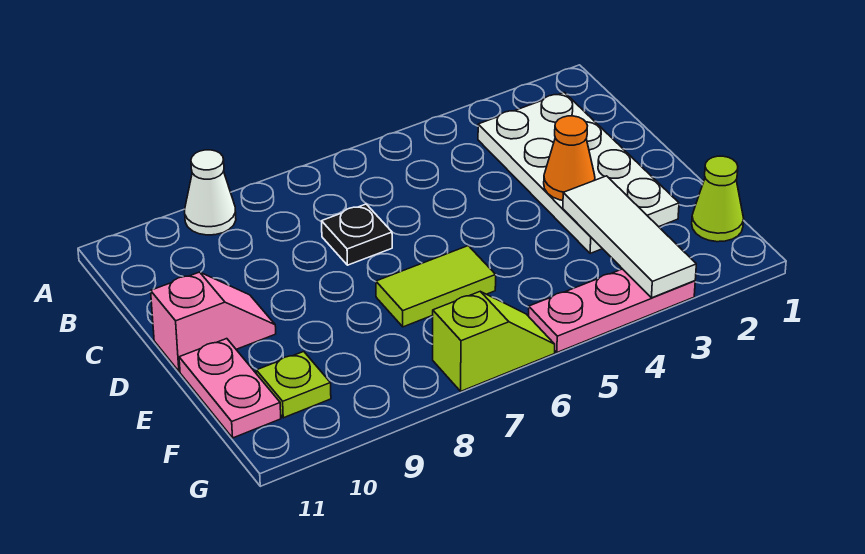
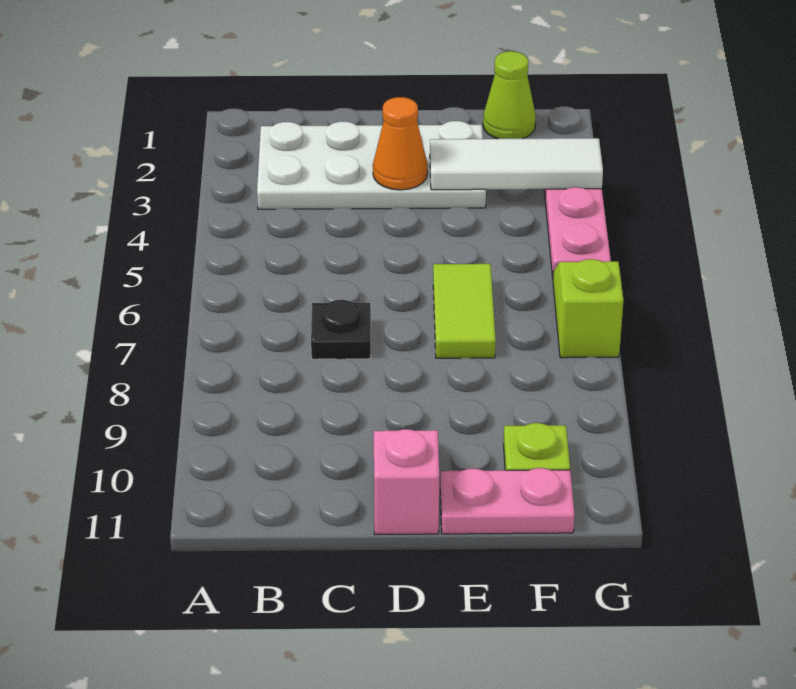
white 1x1 cone [185,150,236,235] -> none

